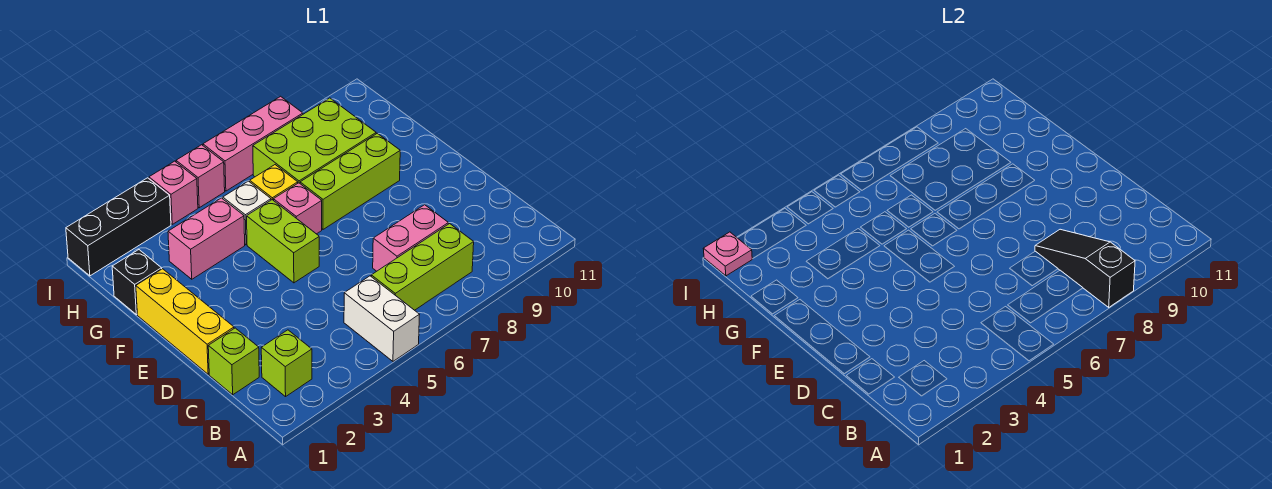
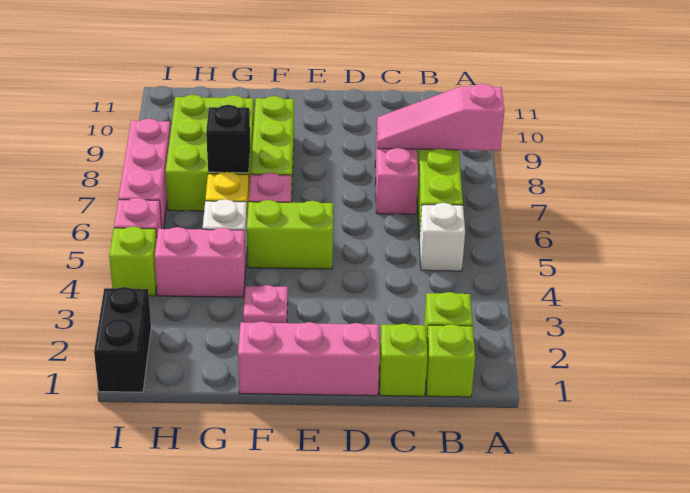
white 1x2 brick [344,276,420,361] -> white 1x1 brick [419,203,465,271]
black 1x3 slope [1035,229,1135,307] -> pink 1x3 slope [377,84,504,151]
none -> lime 1x1 brick [426,324,475,397]
yellow 1x3 brick [136,269,234,374] -> pink 1x3 brick [238,321,380,396]
black 1x1 brick [112,250,162,315] -> black 1x1 brick moved to [206,105,250,173]
pink 1x2 brick [168,198,245,279] -> pink 1x2 brick turned to [155,227,246,297]
black 1x3 brick [66,178,171,276] -> black 1x2 brick [94,287,151,392]
pink 1x1 plate [703,232,752,276] -> pink 1x1 plate moved to [243,285,288,323]
pink 1x1 brick [149,161,198,224] -> lime 1x1 brick [109,226,157,296]

